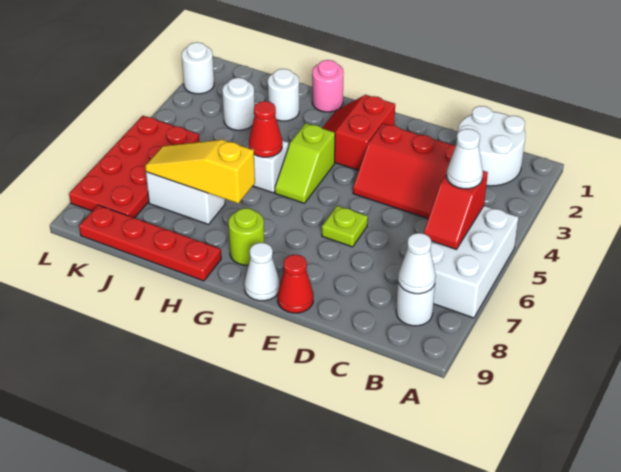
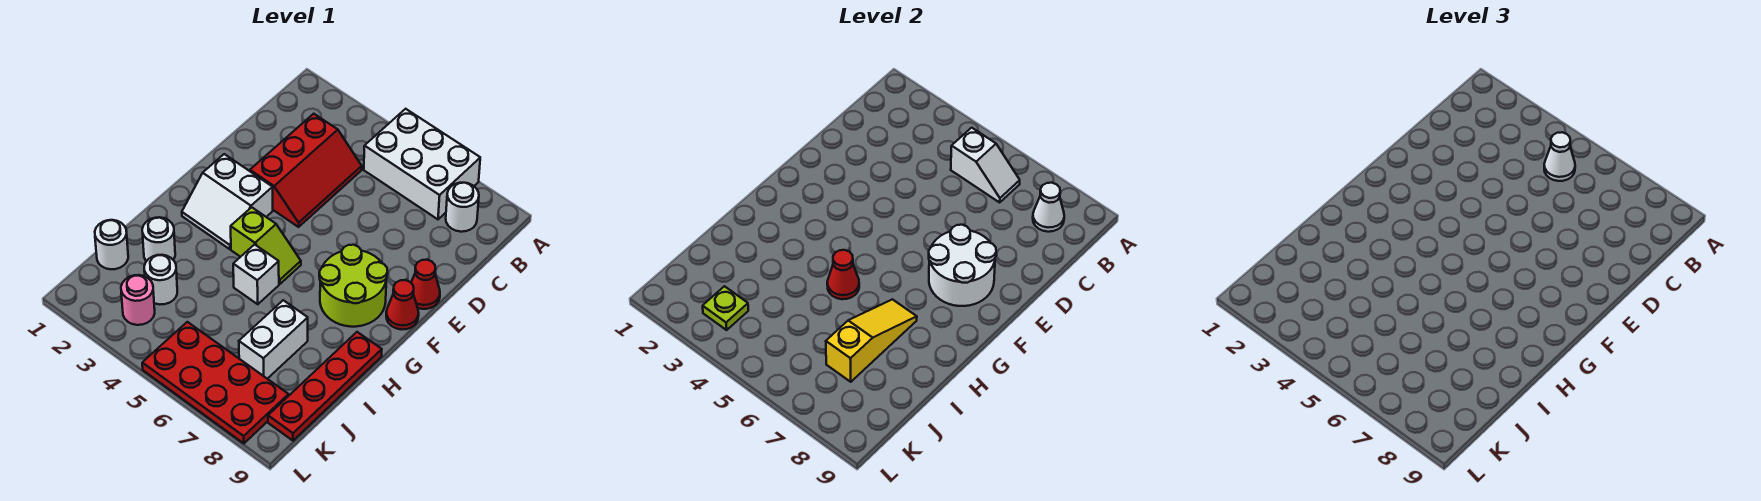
white 2x2 round brick [457,106,525,186] -> white 2x2 round brick moved to [929,225,996,306]
red 1x2 slope [424,171,488,250] -> white 1x2 slope [951,128,1020,202]
lime 1x1 plate [322,206,368,247] -> lime 1x1 plate moved to [703,286,748,330]
red 2x2 slope [323,95,395,170] -> white 2x2 slope [182,154,273,249]
white 1x1 cone [244,243,280,301] -> red 1x1 cone [386,280,419,330]
lime 1x1 round brick [228,208,264,265] -> lime 2x2 round brick [319,245,388,327]
pink 1x1 round brick [312,60,344,112] -> pink 1x1 round brick moved to [121,275,155,325]
yellow 1x3 slope [145,140,255,203] -> yellow 1x3 slope turned to [826,299,917,382]
white 1x1 round brick [182,42,214,94] -> white 1x1 round brick moved to [95,220,128,269]

